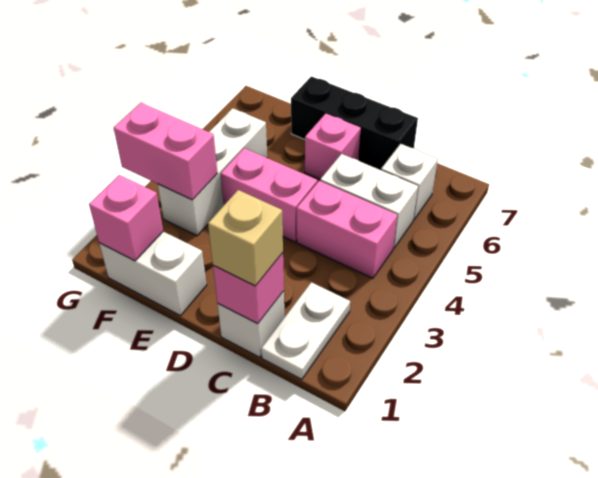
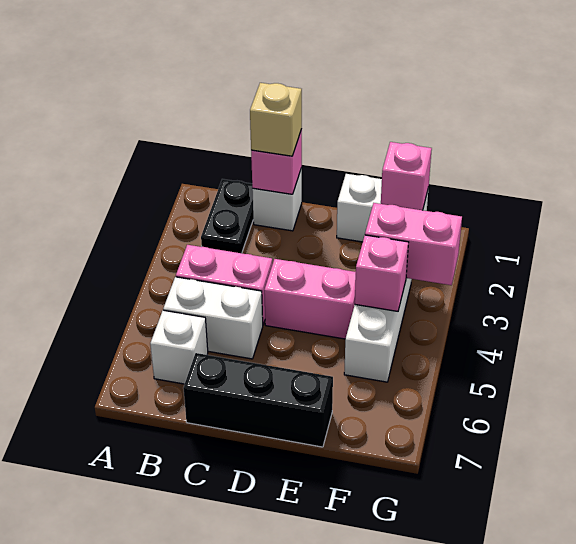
white 1x2 plate [261,282,350,379] -> black 1x2 plate [201,179,253,253]
pink 1x1 brick [305,114,361,179] -> pink 1x1 brick moved to [355,235,408,311]

